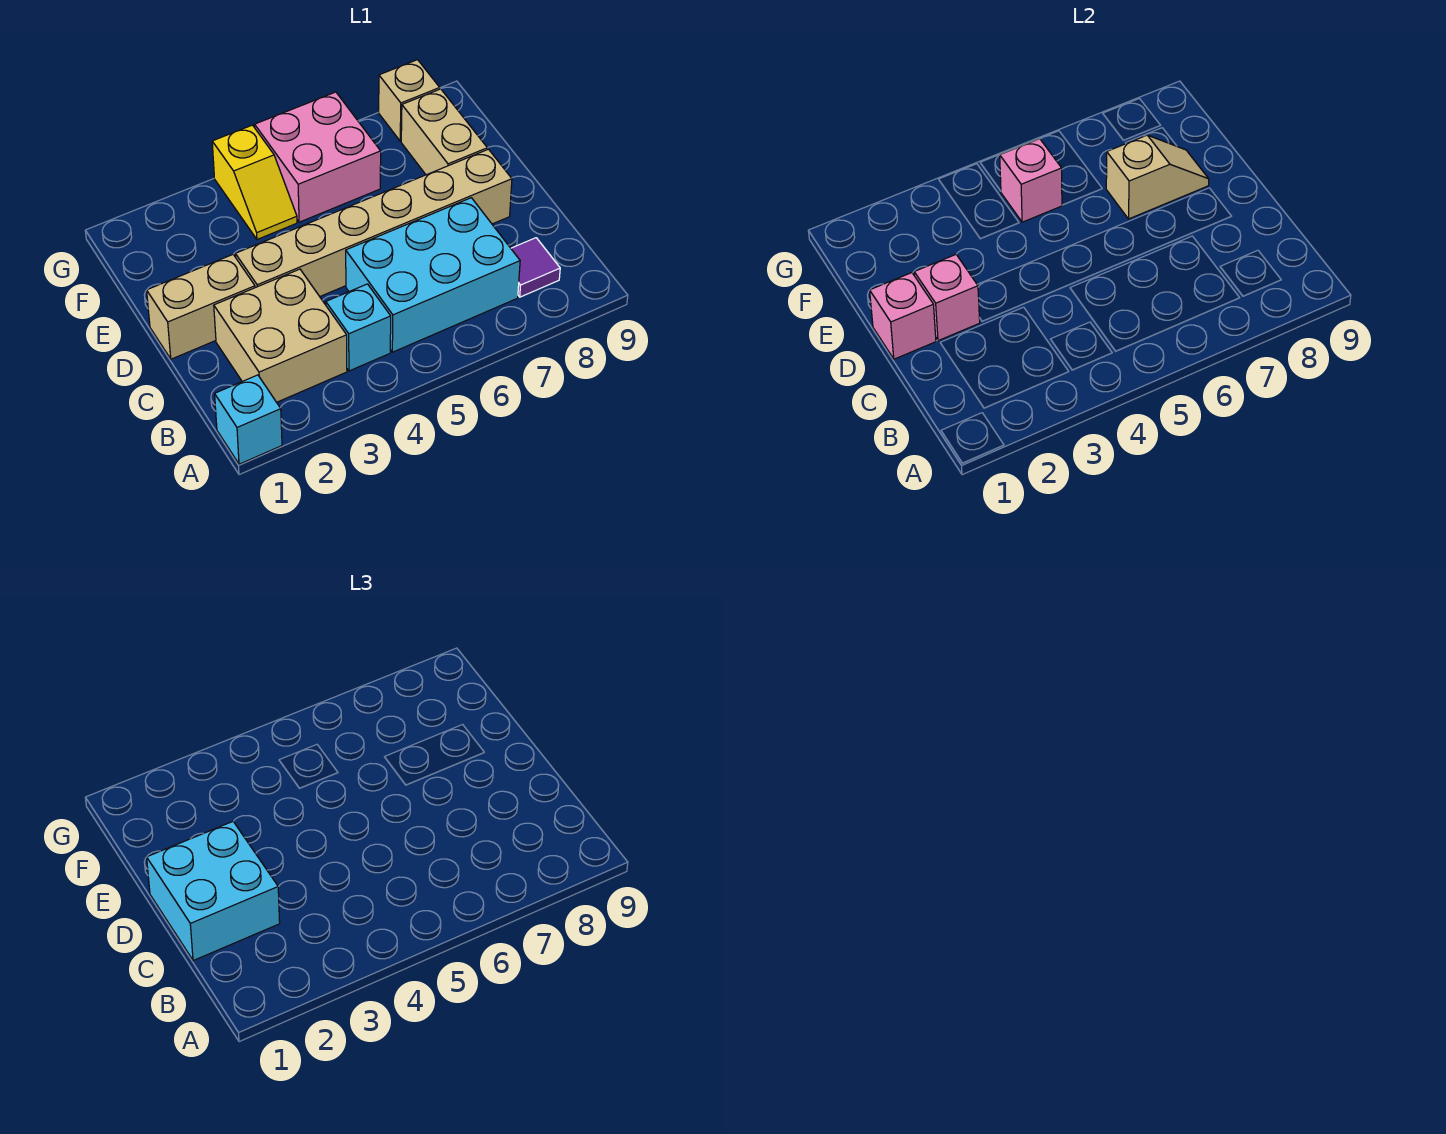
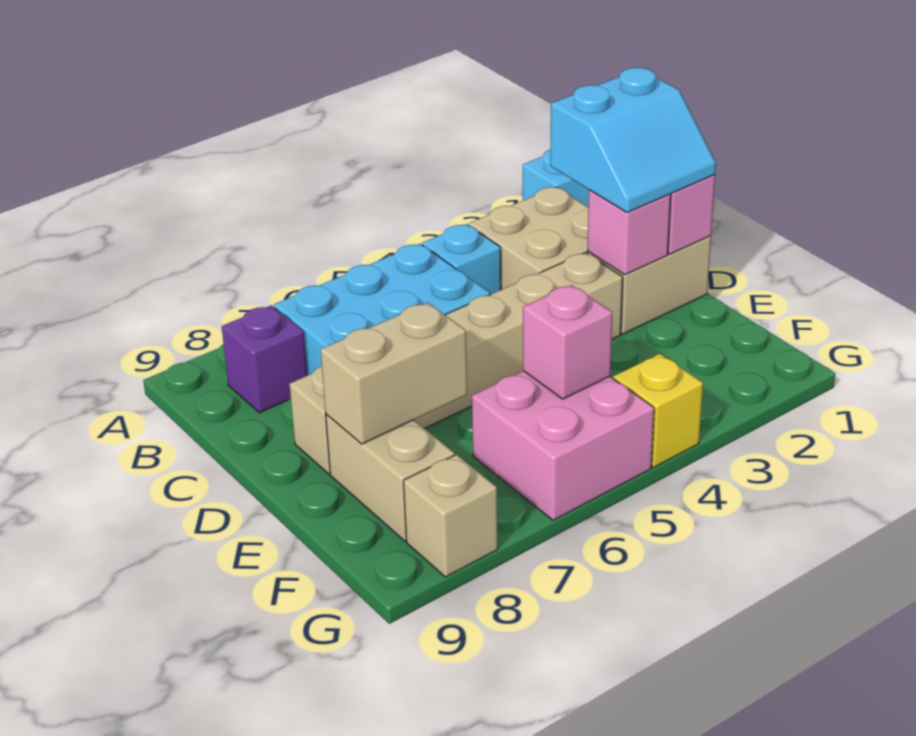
purple 1x1 tile [511,238,560,297] -> purple 1x1 brick [222,305,307,413]
cyan 2x2 brick [147,822,280,961] -> cyan 2x2 slope [550,68,716,213]
tan 1x2 slope [1106,135,1209,219] -> tan 1x2 brick [321,302,467,444]

